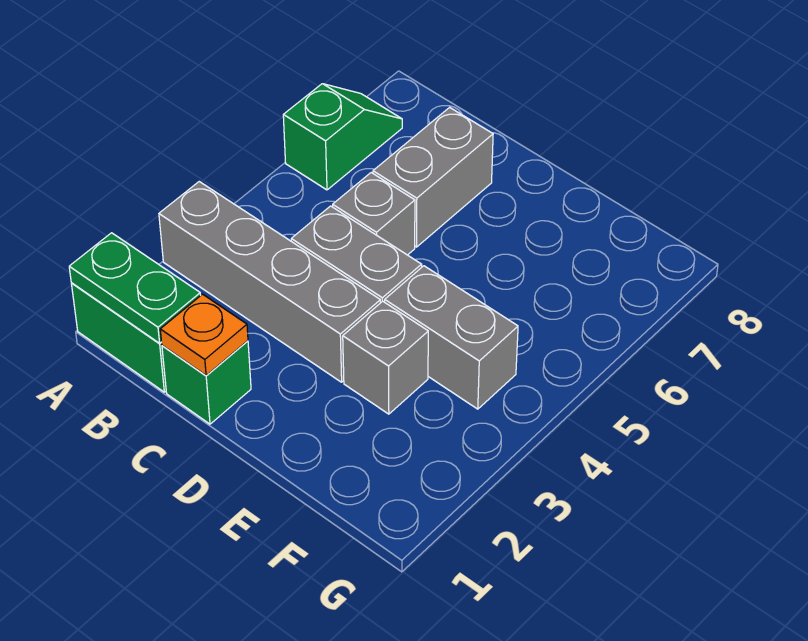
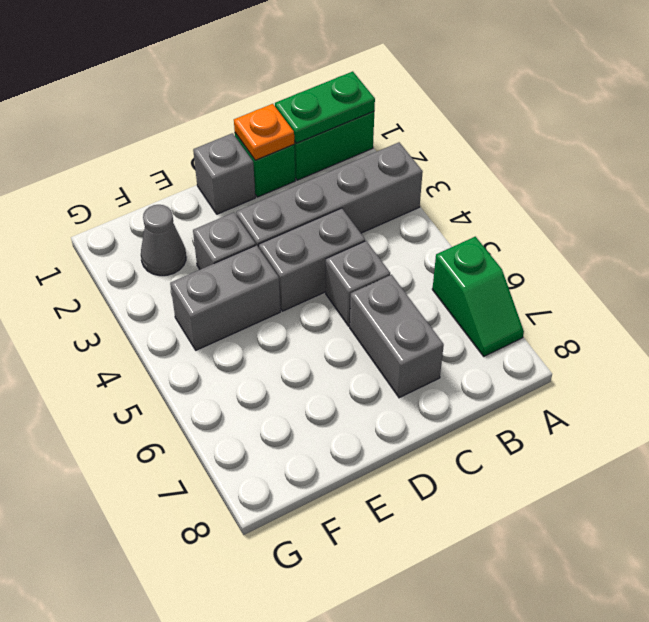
none -> grey 1x1 brick [193,133,255,214]
none -> grey 1x1 cone [141,205,186,276]

